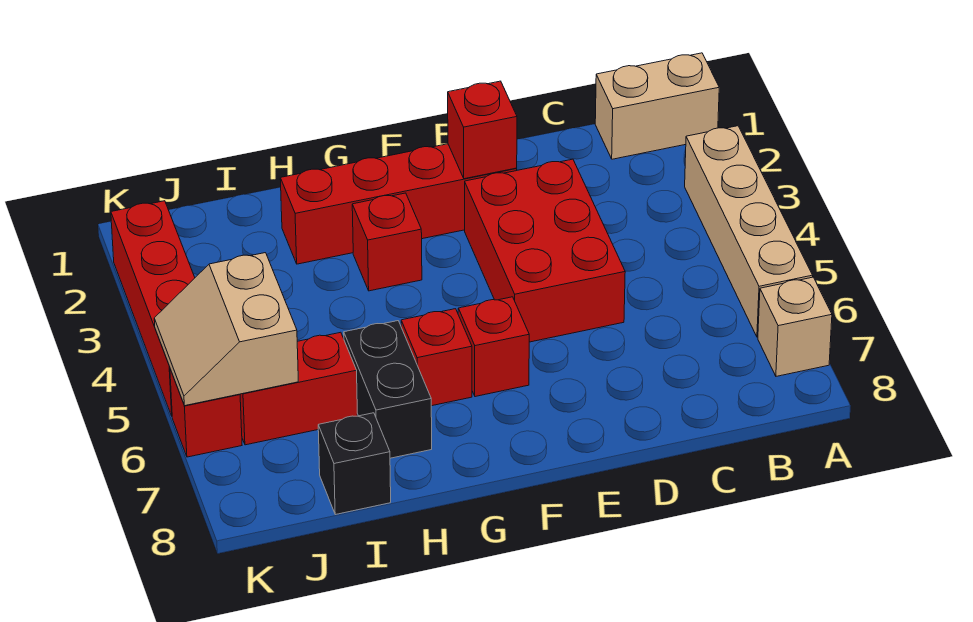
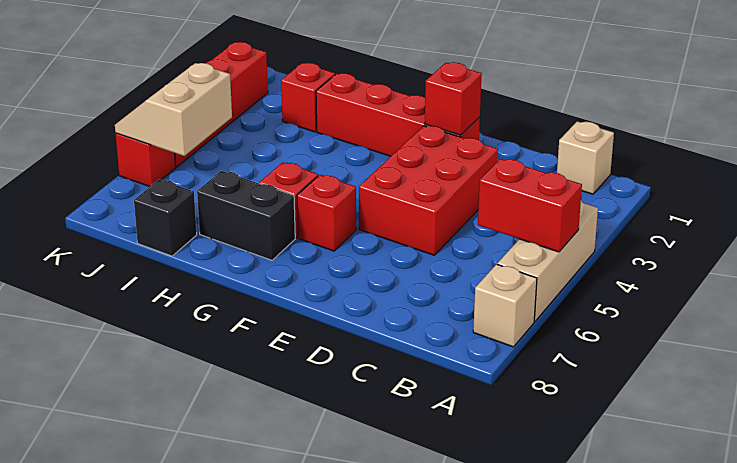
tan 1x2 brick [595,53,719,159] -> tan 1x1 brick [557,121,614,194]
tan 1x4 brick [685,126,813,337] -> tan 1x3 brick [497,201,598,321]
red 1x1 brick [352,193,422,291] -> red 1x1 brick moved to [281,63,335,132]
black 1x2 brick [344,321,432,458] -> black 1x2 brick turned to [197,171,295,260]
red 1x2 brick [240,332,357,445] -> red 1x2 brick moved to [478,159,582,252]

